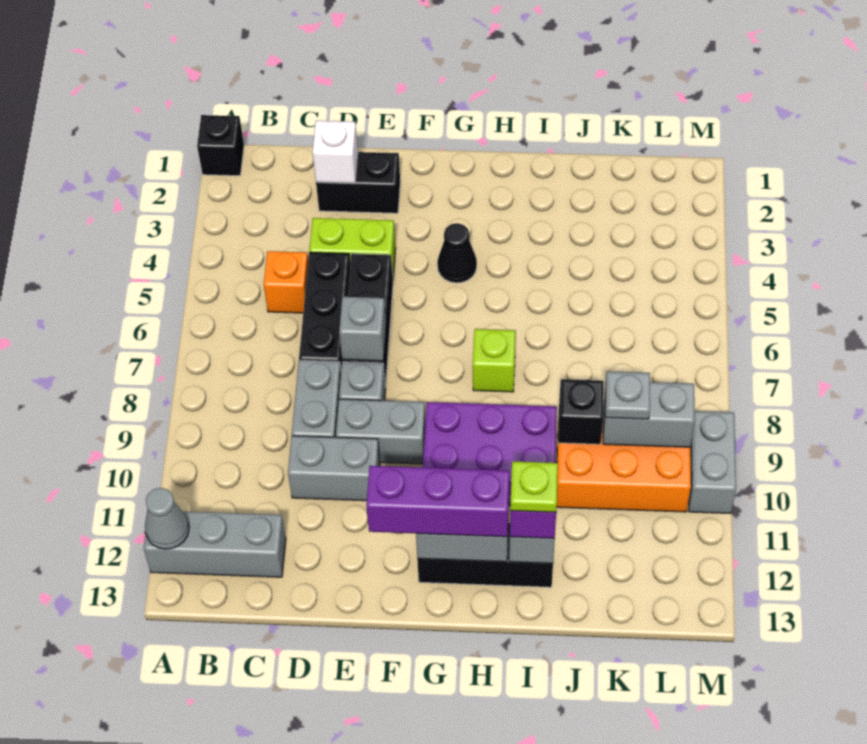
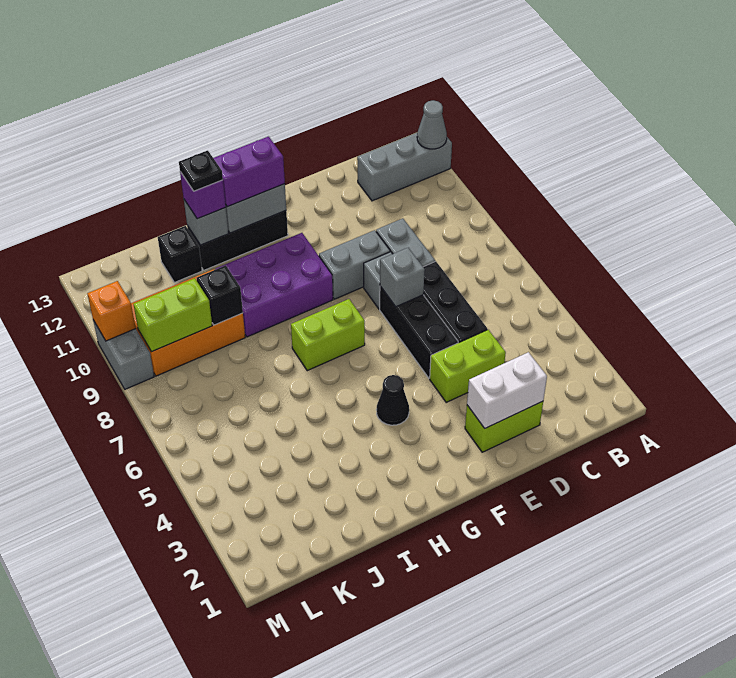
black 1x1 brick [197,115,244,176] -> black 1x1 brick moved to [158,226,202,282]
orange 1x1 brick [264,251,308,313] -> orange 1x1 brick moved to [87,281,136,341]
black 1x2 brick [316,152,400,213] -> lime 1x2 brick [465,401,543,452]
white 1x1 brick [313,121,358,183] -> white 1x2 brick [467,352,547,428]
grey 1x2 brick [288,436,380,501] -> none
purple 1x3 brick [366,466,510,537] -> purple 1x2 brick [214,137,285,207]
lime 1x1 brick [473,329,515,392] -> lime 1x2 brick [291,299,365,371]
lime 1x1 plate [510,461,558,512] -> black 1x1 plate [179,150,223,191]
grey 1x2 brick [603,382,695,447] -> lime 1x2 brick [134,278,212,352]
grey 1x1 plate [605,371,650,419] -> none

